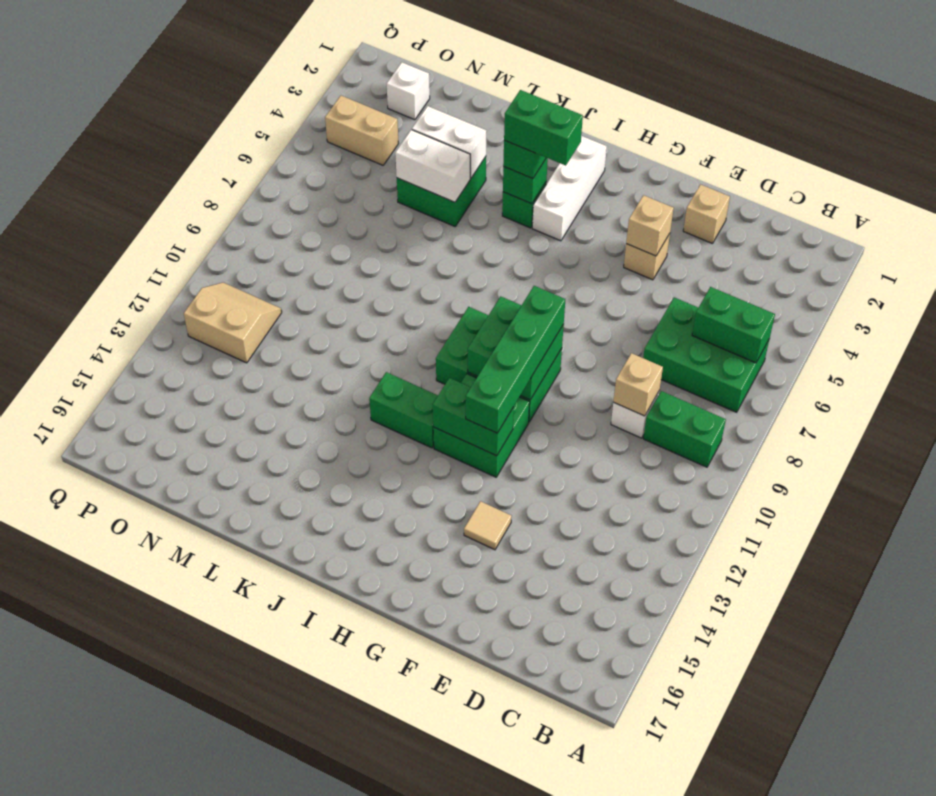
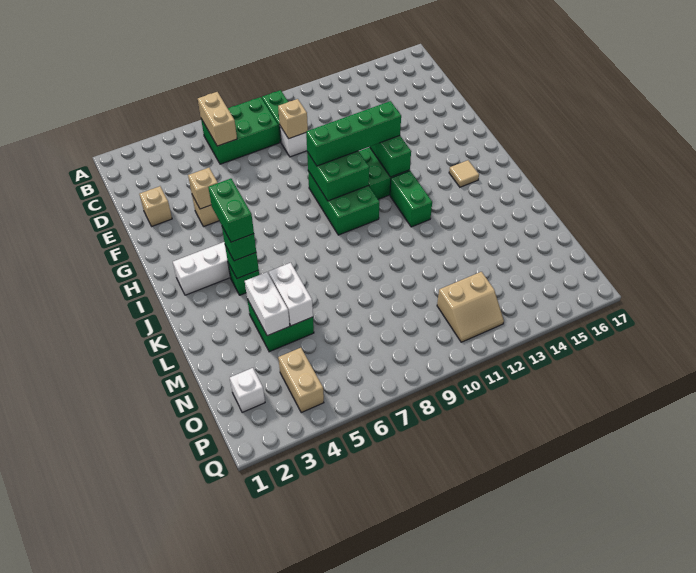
green 2x3 brick [643,297,769,412] -> green 2x3 brick turned to [201,97,280,164]
green 1x2 brick [692,287,775,363] -> tan 1x2 brick [198,92,237,146]
tan 1x1 tile [464,501,511,550] -> tan 1x1 tile moved to [449,160,479,187]
tan 2x2 slope [184,283,282,363] -> tan 2x2 slope turned to [437,272,504,342]

